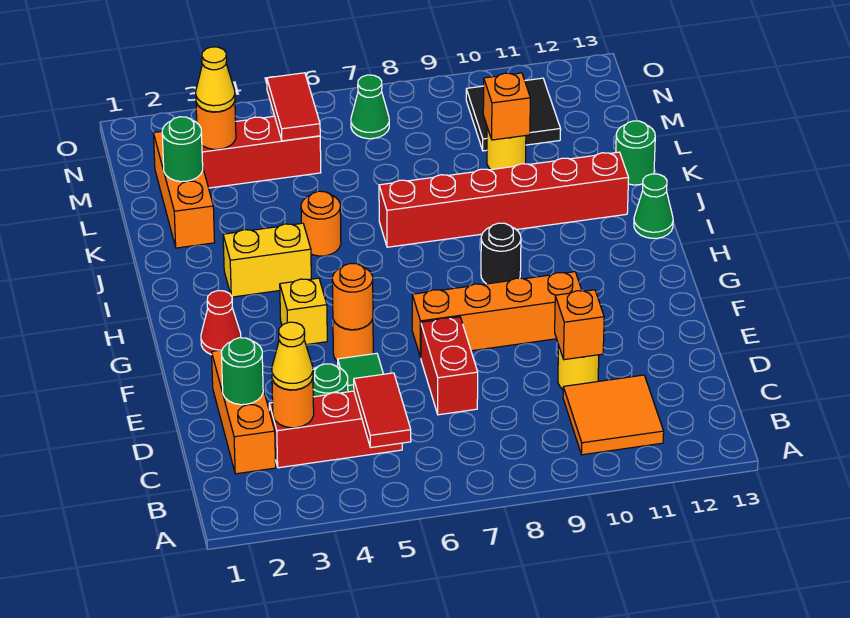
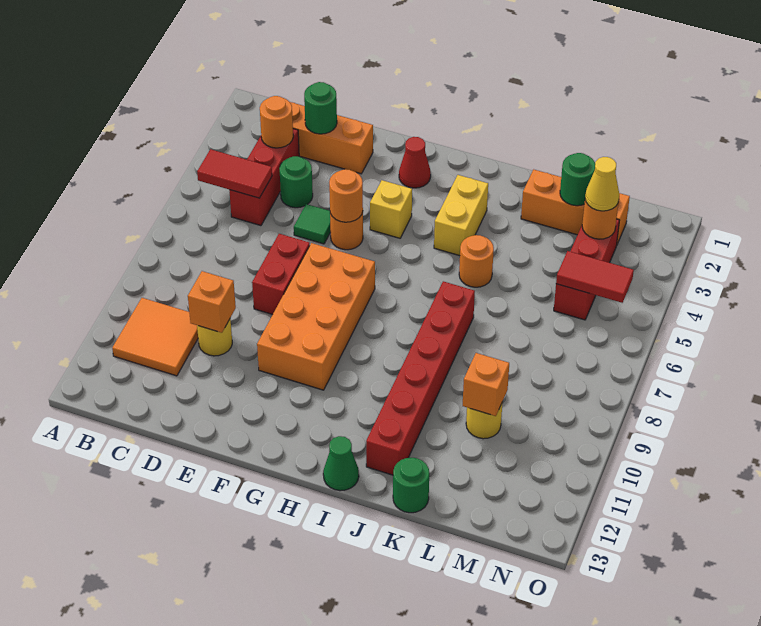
yellow 1x1 cone [272,322,313,390] -> none
red 1x2 brick [421,317,478,415] -> red 1x2 brick turned to [252,234,310,315]
orange 1x4 brick [412,272,582,358] -> orange 2x4 brick [257,243,375,390]
black 1x1 round brick [481,223,521,284] -> none
black 2x2 tile [466,78,561,151] -> none
green 1x1 cone [351,75,389,139] -> none

